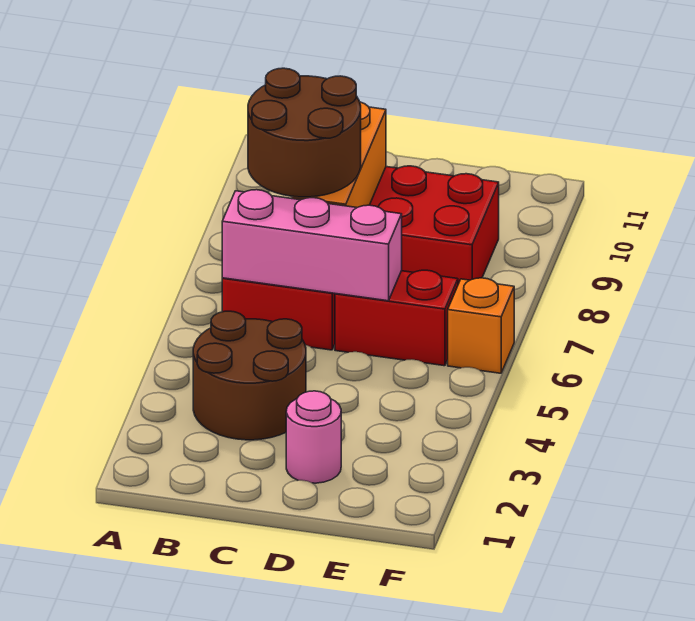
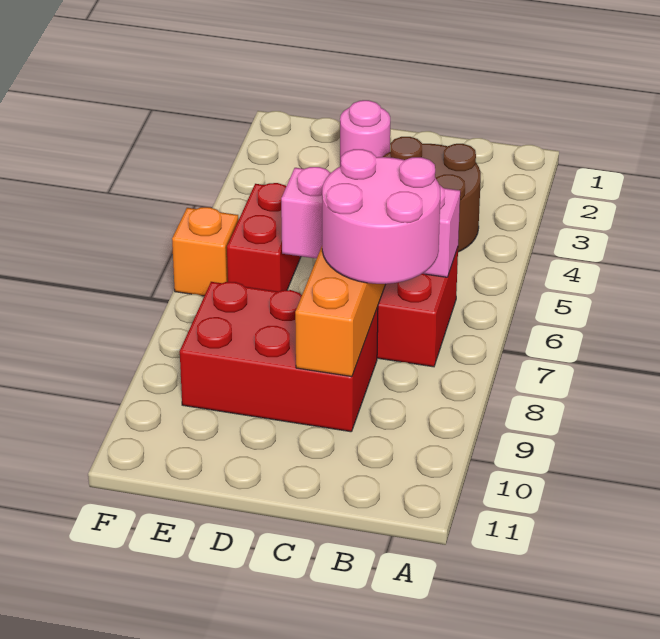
brown 2x2 round brick [248,68,361,197] -> pink 2x2 round brick [322,149,440,284]
red 1x2 brick [335,270,458,366] -> red 1x2 brick turned to [227,183,301,292]

